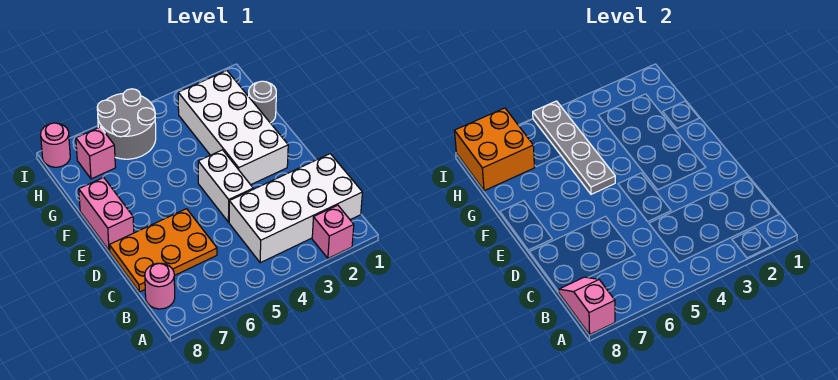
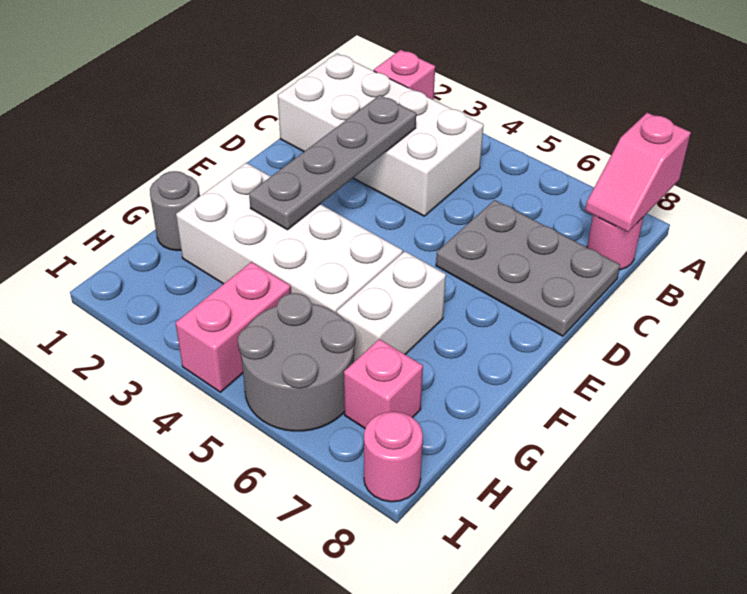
orange 2x3 plate [109,209,217,292] -> grey 2x3 plate [436,200,620,336]
white 1x2 brick [198,150,253,222] -> white 1x2 brick moved to [337,251,446,362]
white 2x4 brick [178,71,288,185] -> white 2x4 brick turned to [176,163,403,313]
pink 1x2 brick [79,178,134,251] -> pink 1x2 brick moved to [175,262,291,392]
grey 1x4 plate [533,101,615,194] -> grey 1x4 plate moved to [249,95,416,230]
orange 2x2 brick [455,108,535,191] -> none

